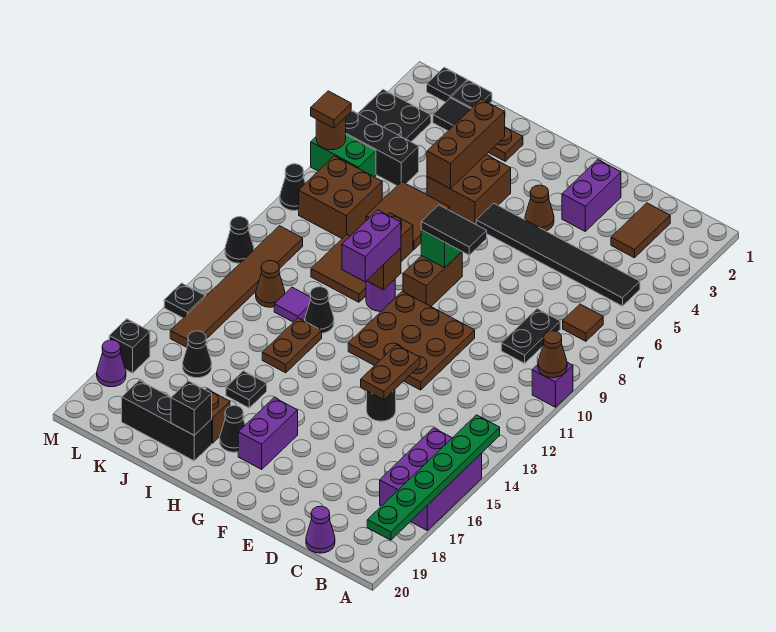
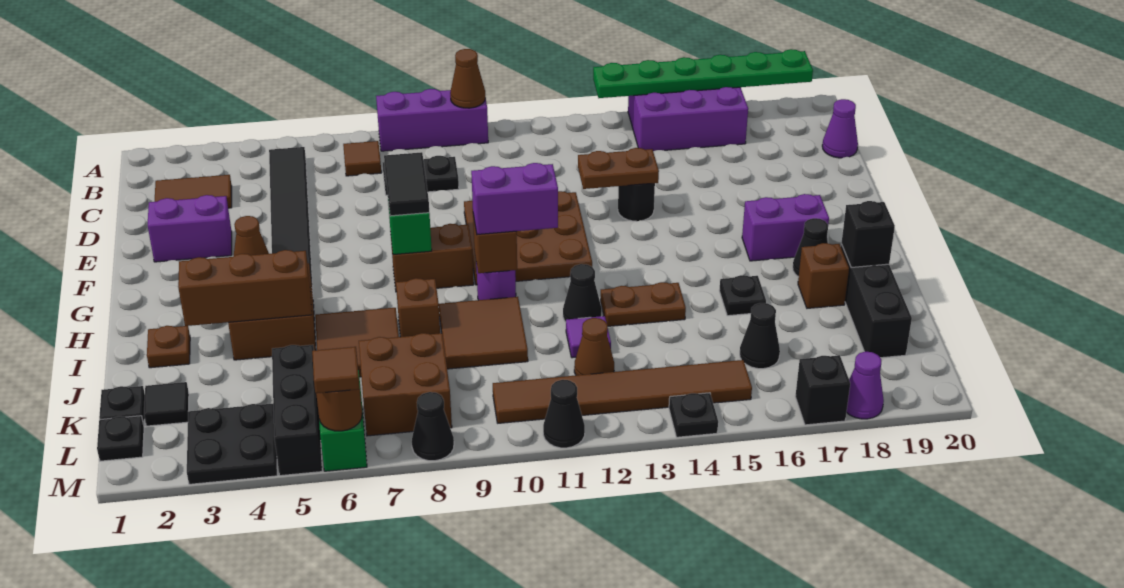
purple 1x1 brick [532,362,573,407] -> purple 1x3 brick [376,89,488,151]

